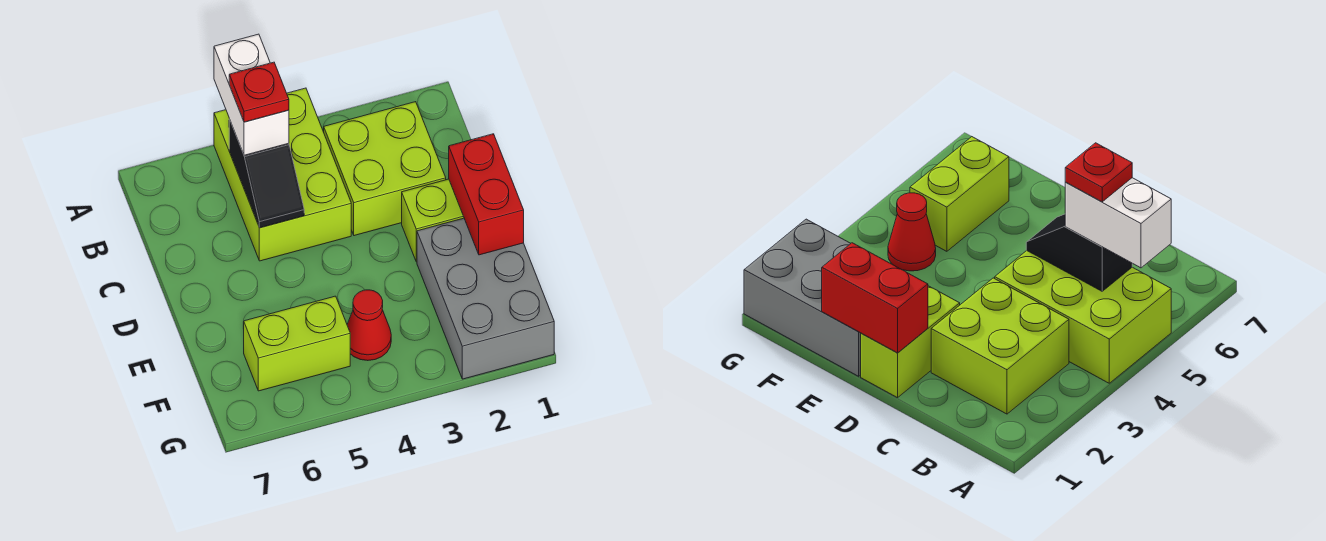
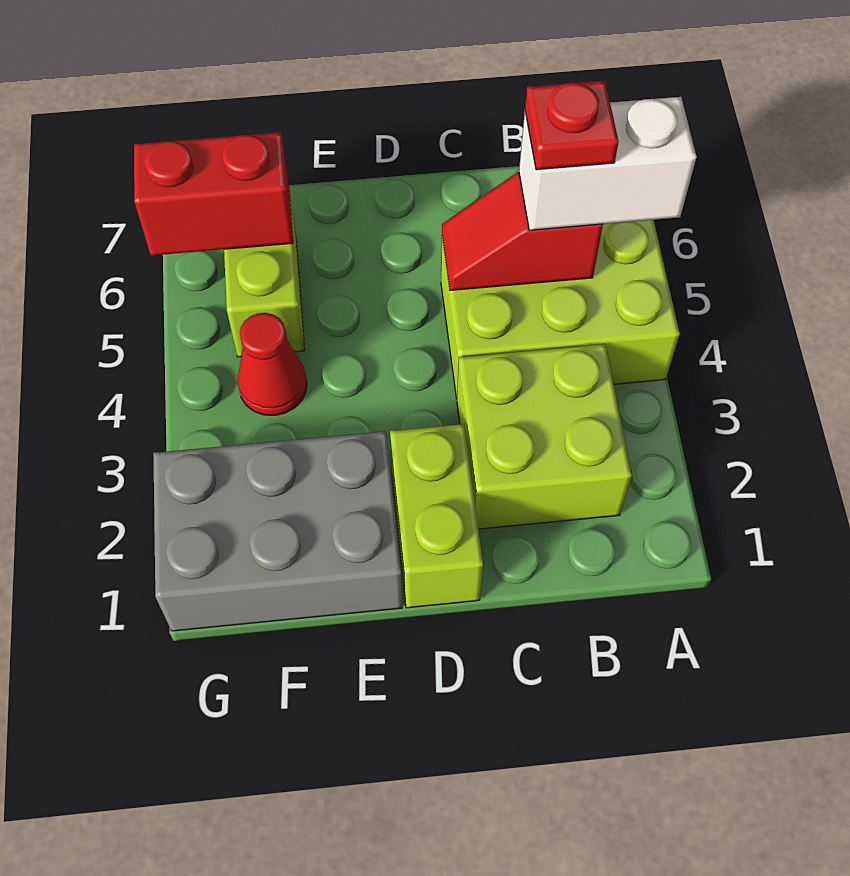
black 1x2 slope [229,119,304,228] -> red 1x2 slope [442,172,603,290]
red 1x2 brick [449,134,524,255] -> red 1x2 brick moved to [134,132,293,256]

